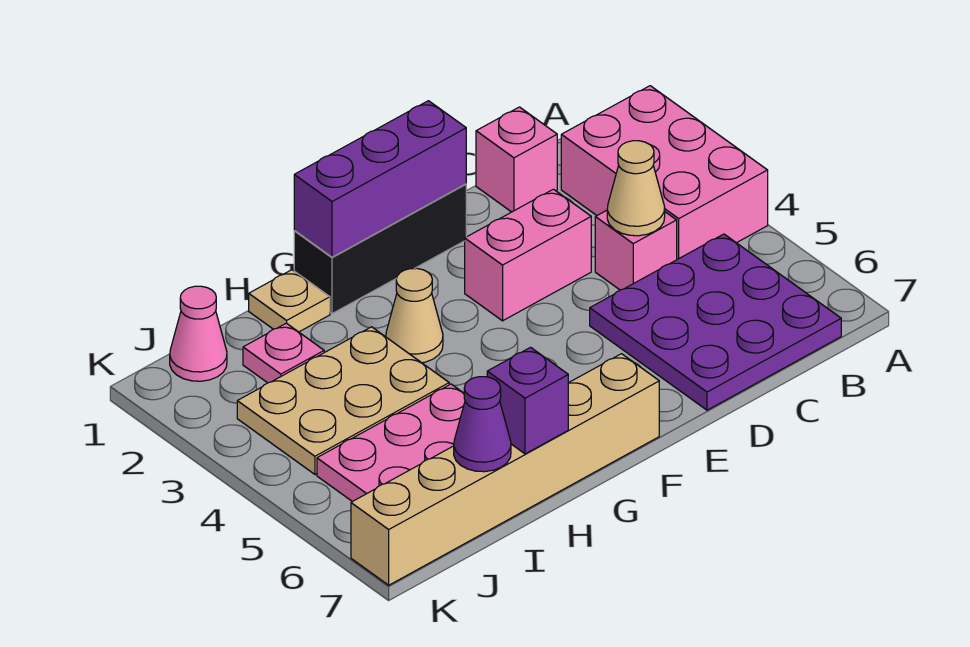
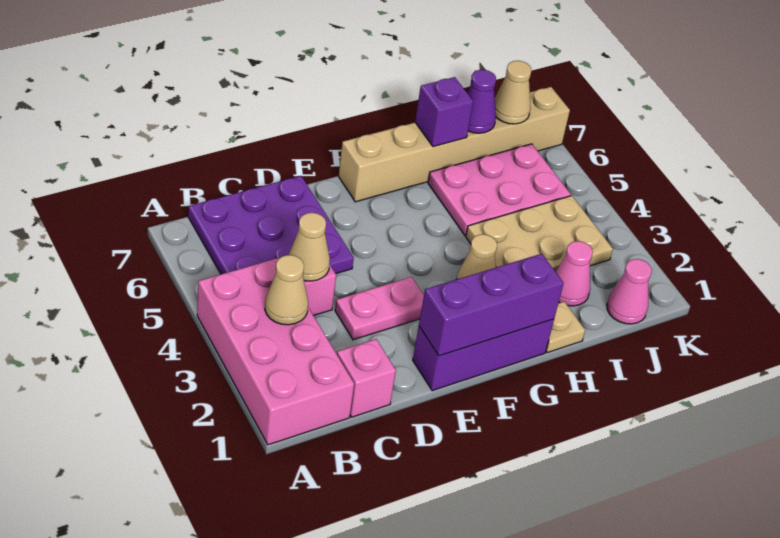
pink 2x3 brick [561,86,768,259] -> pink 2x4 brick [197,258,354,445]
none -> tan 1x1 cone [265,255,308,325]
pink 1x2 brick [465,189,591,321] -> pink 1x2 plate [335,277,424,340]
black 1x3 brick [294,184,466,314] -> purple 1x3 brick [413,319,554,391]
pink 1x1 plate [243,323,324,383] -> pink 1x1 cone [556,241,593,306]
none -> tan 1x1 cone [495,61,531,124]

